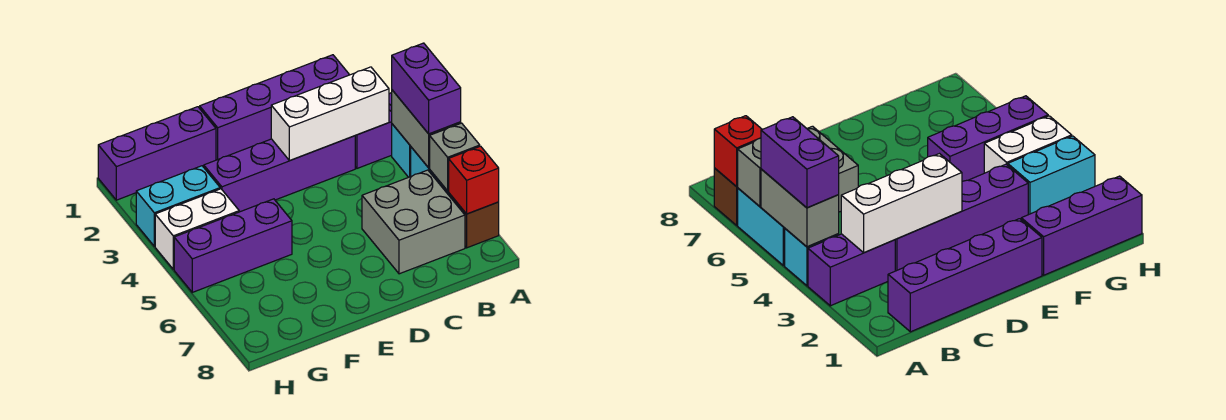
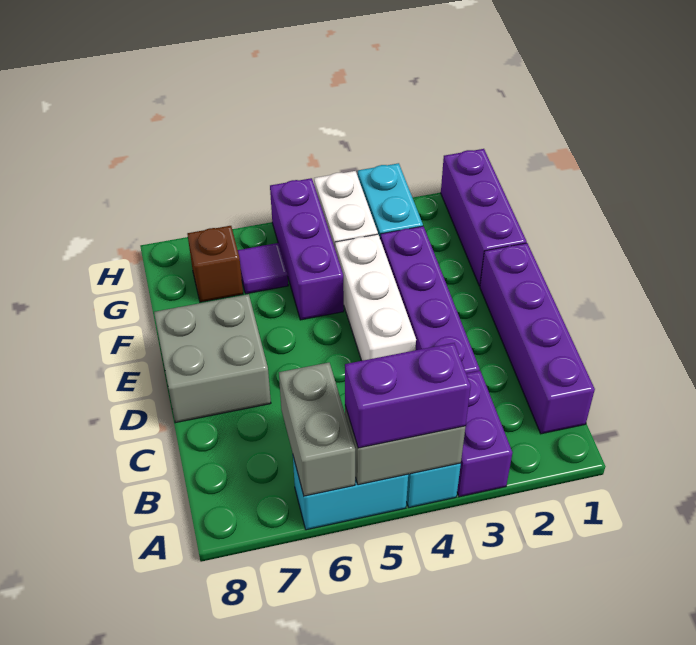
grey 1x1 brick [430,123,480,191] -> grey 1x2 brick [279,363,355,496]
brown 1x1 brick [449,193,499,248] -> brown 1x1 brick moved to [187,226,243,302]
red 1x1 brick [449,146,499,214] -> none
white 1x3 brick [271,67,389,161] -> white 1x3 brick moved to [335,234,416,361]
grey 2x2 brick [362,170,465,274] -> grey 2x2 brick moved to [154,294,271,423]
none -> purple 1x1 tile [238,243,288,294]

